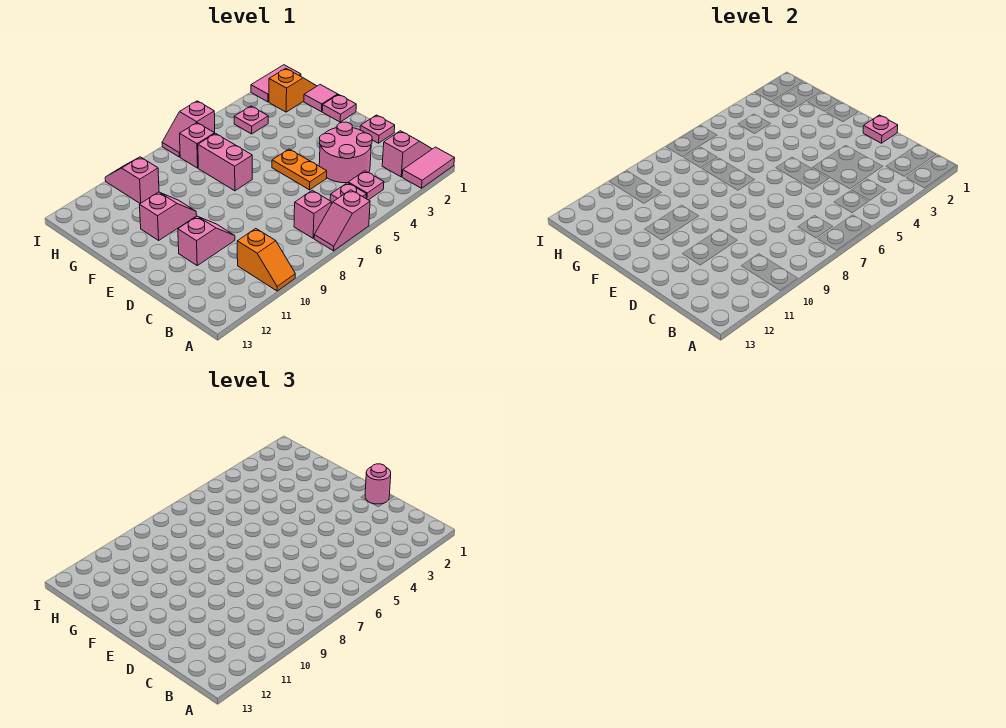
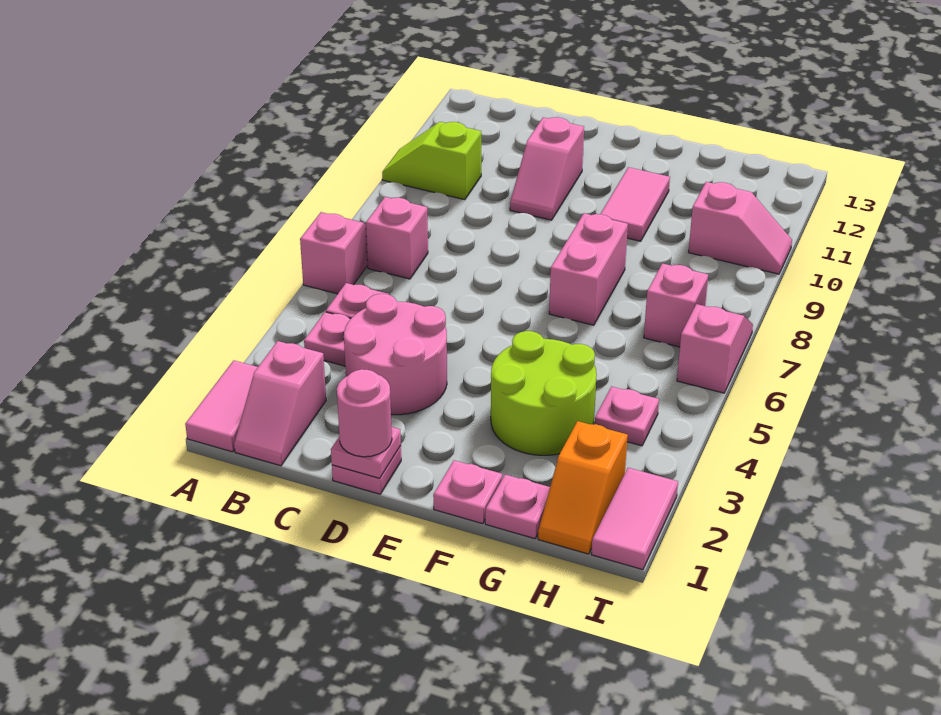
orange 1x2 slope [237,229,295,291] -> lime 1x2 slope [382,122,481,200]
orange 1x2 plate [272,149,327,190] -> none
none -> lime 2x2 round brick [491,331,597,455]
pink 1x2 brick [198,134,252,191] -> pink 1x2 brick turned to [549,213,628,325]
pink 1x2 slope [139,192,197,240] -> pink 1x2 tile [601,167,670,241]
pink 1x1 tile [304,85,338,112] -> pink 1x1 plate [485,475,550,539]

